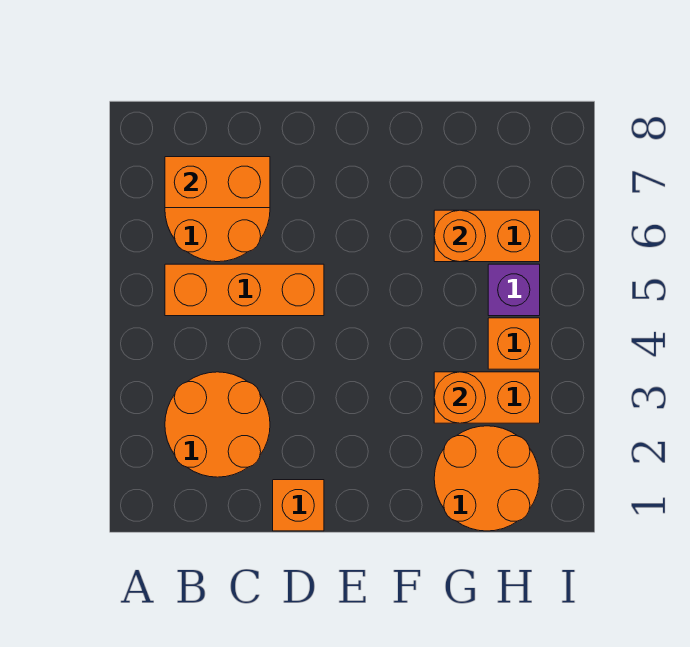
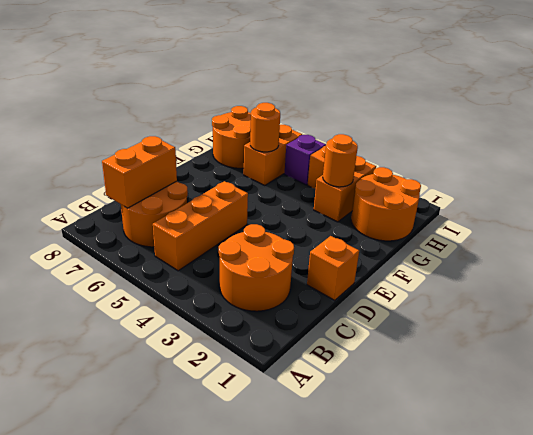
none -> orange 2x2 round brick [212,106,251,168]

